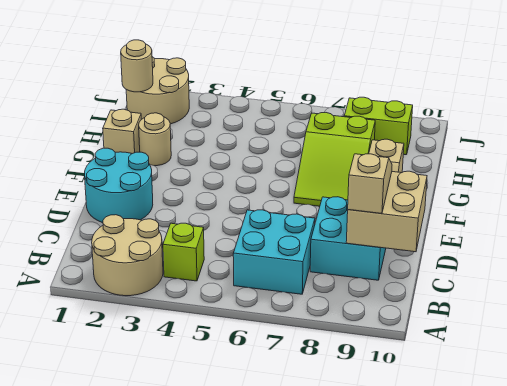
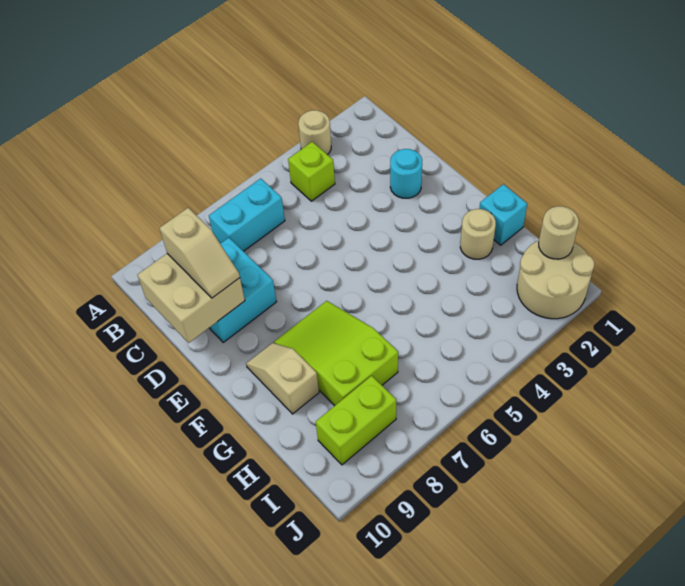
tan 2x2 round brick [92,215,163,296] -> tan 1x1 round brick [298,110,331,155]
cyan 2x2 brick [233,210,315,294] -> cyan 1x2 brick [209,178,285,251]
cyan 2x2 round brick [85,148,153,223] -> cyan 1x1 round brick [390,149,422,198]
tan 1x1 brick [103,109,141,154] -> cyan 1x1 brick [479,184,527,245]

